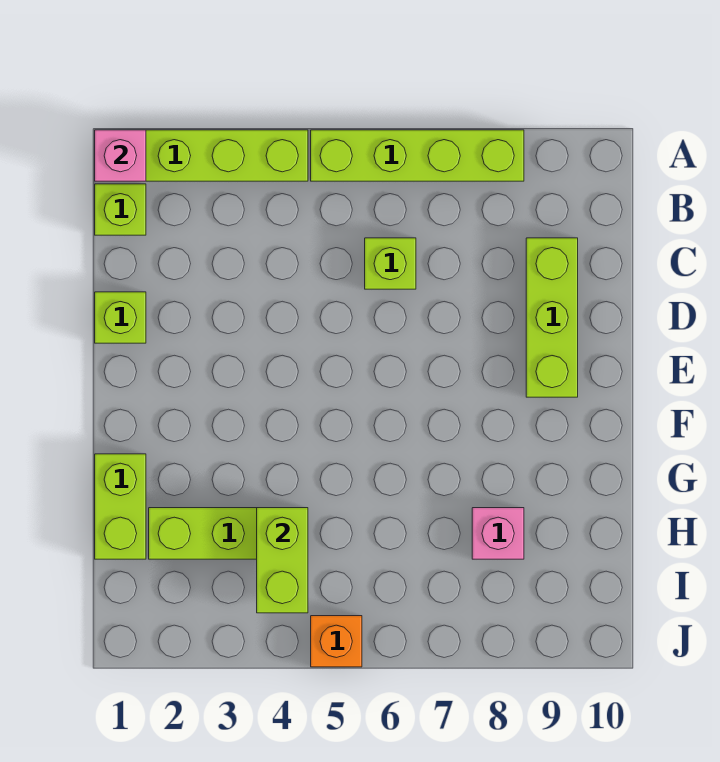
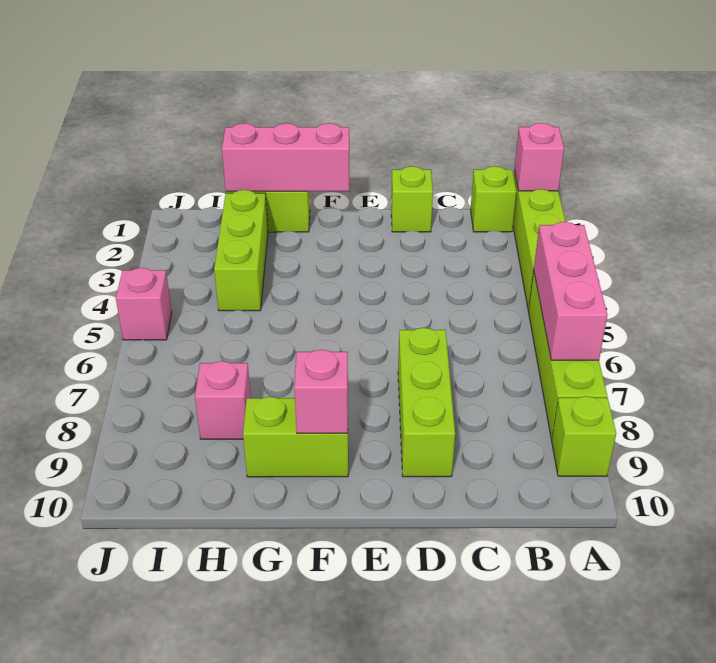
none -> pink 1x3 brick [534,222,607,360]
lime 1x1 brick [365,238,416,289] -> lime 1x1 brick moved to [552,396,616,476]
lime 1x3 brick [526,238,578,397] -> lime 1x3 brick turned to [398,328,455,477]
none -> pink 1x3 brick [222,123,349,191]
none -> pink 1x1 brick [294,350,348,433]
lime 1x2 brick [257,508,308,613] -> lime 1x2 brick moved to [243,397,348,477]
orange 1x1 brick [311,616,362,667] -> pink 1x1 brick [116,268,172,340]

